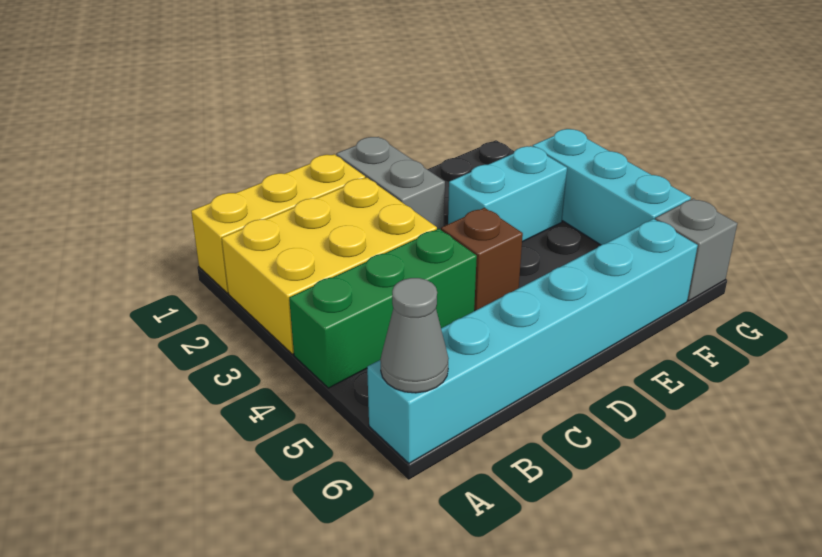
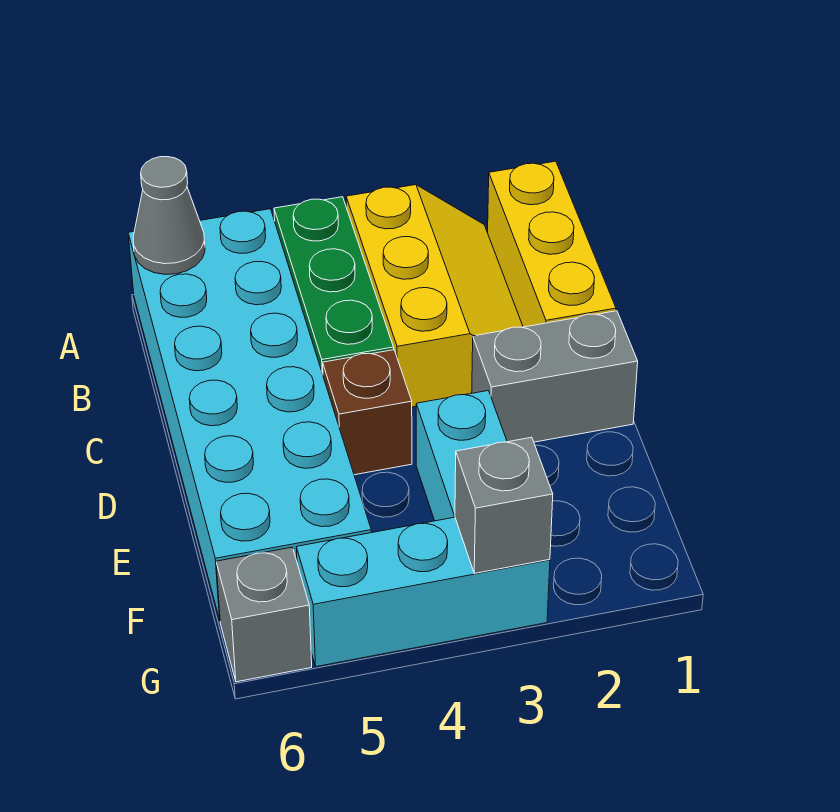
yellow 2x3 brick [222,178,437,354] -> yellow 2x3 slope [346,185,523,407]
cyan 1x6 brick [367,219,698,463] -> cyan 2x6 brick [128,209,371,620]
none -> grey 1x1 brick [455,437,553,574]

